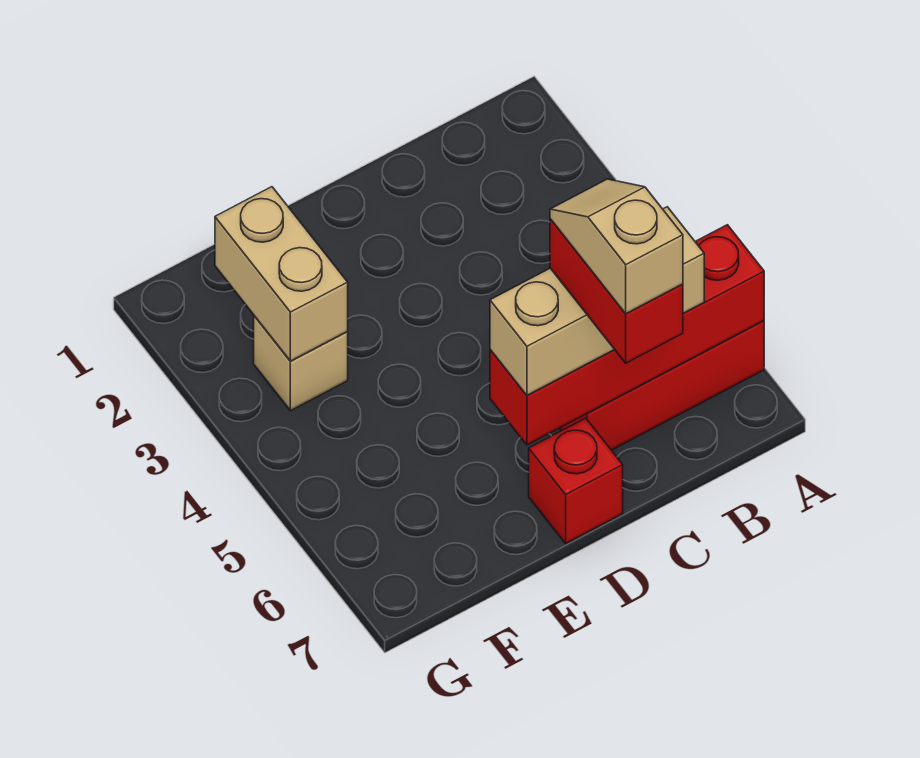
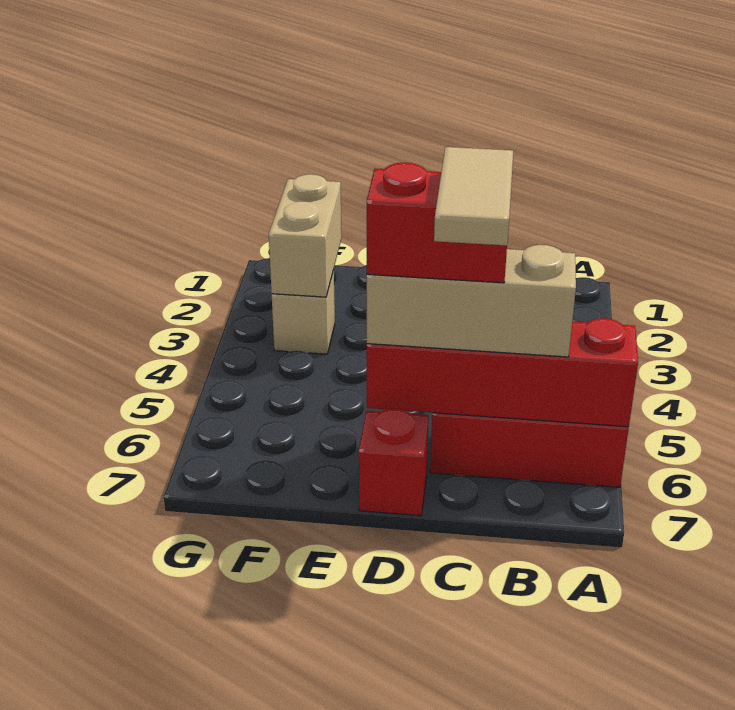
red 1x2 brick [550,219,683,363] -> red 1x2 brick turned to [367,163,507,283]
tan 1x2 slope [550,179,683,314] -> tan 1x2 tile [434,147,513,246]

